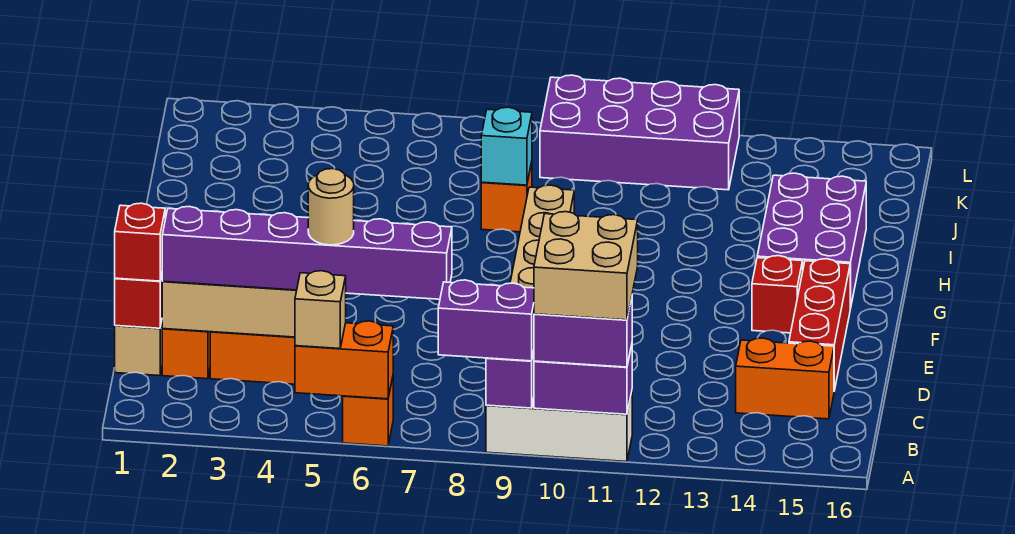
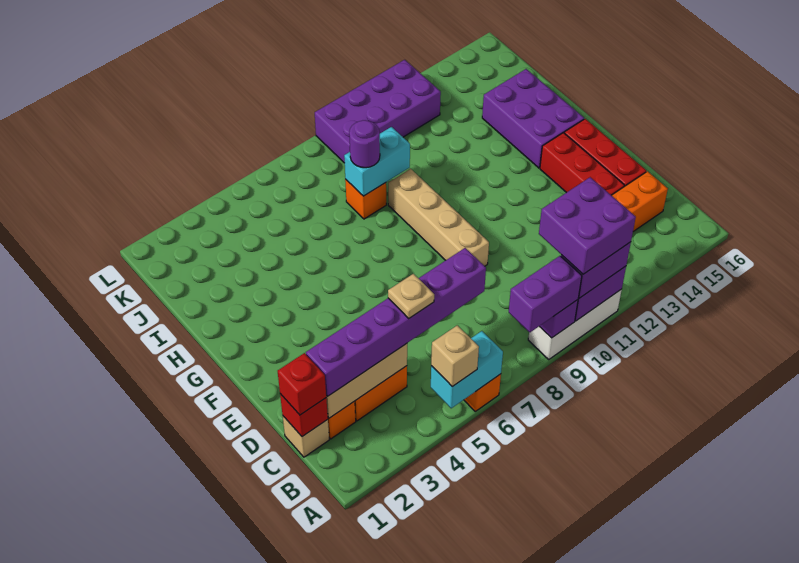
orange 1x2 brick [295,321,393,399] -> cyan 1x2 brick [431,331,503,408]
tan 2x2 brick [534,212,638,320] -> purple 2x2 brick [539,177,636,274]
tan 1x1 round brick [308,169,354,245] -> tan 1x1 plate [388,274,434,318]
red 1x1 brick [752,256,803,333] -> red 1x3 brick [540,133,624,195]
cyan 1x1 brick [481,107,532,185] -> cyan 1x2 brick [344,127,410,196]
none -> purple 1x1 round brick [349,120,380,168]

